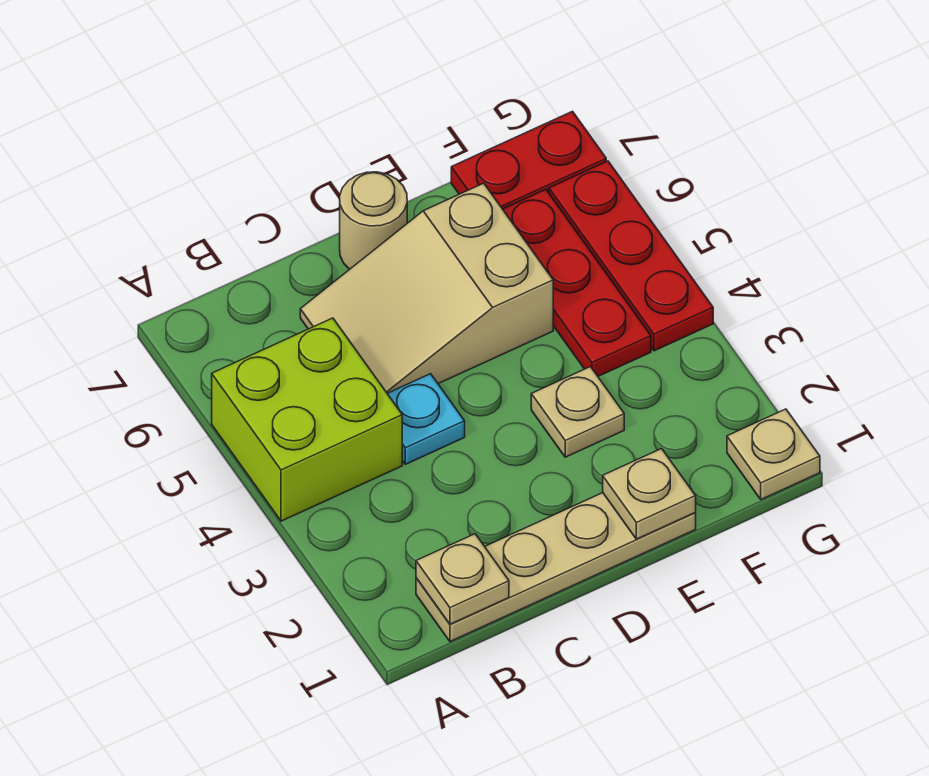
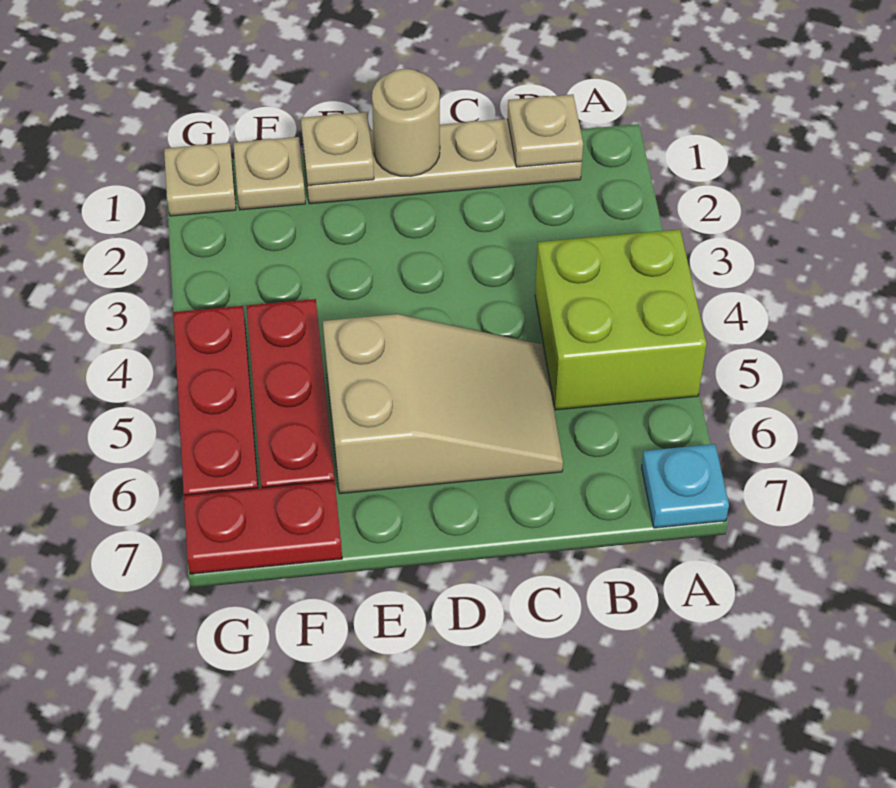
cyan 1x1 plate [387,374,465,464] -> cyan 1x1 plate moved to [642,444,729,528]
tan 1x1 round brick [340,172,407,269] -> tan 1x1 round brick moved to [372,69,440,176]
tan 1x1 plate [531,367,624,457] -> tan 1x1 plate moved to [233,137,306,210]

